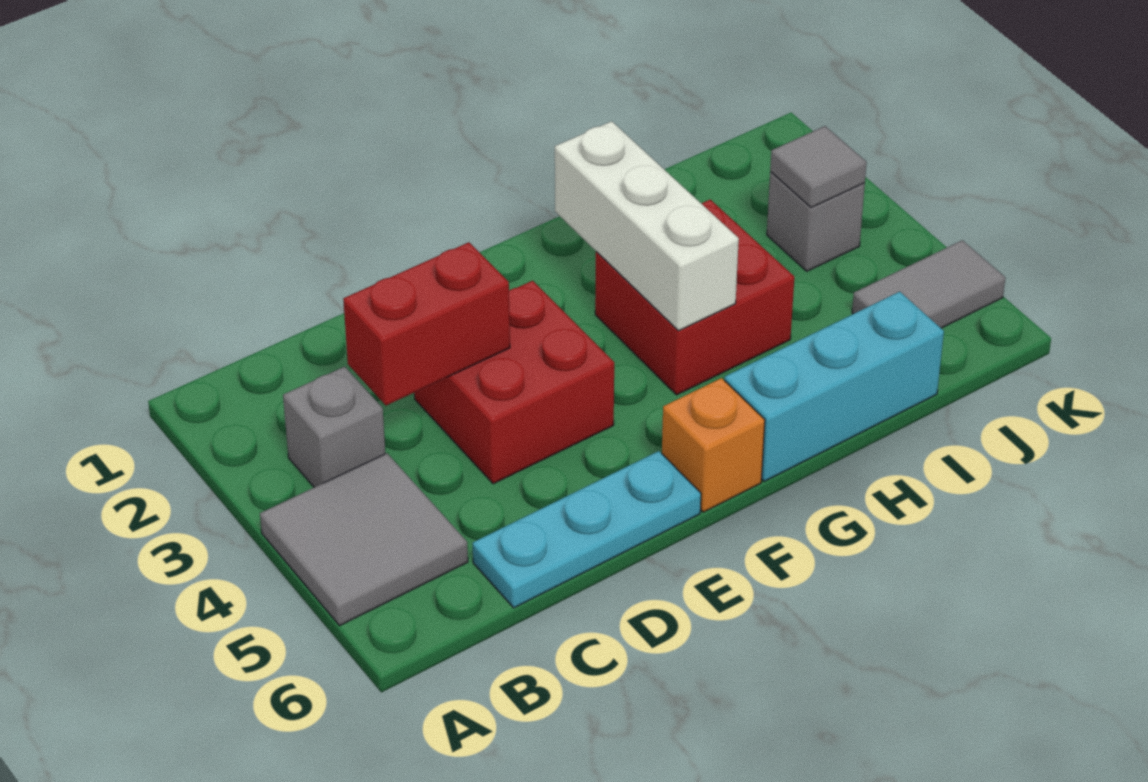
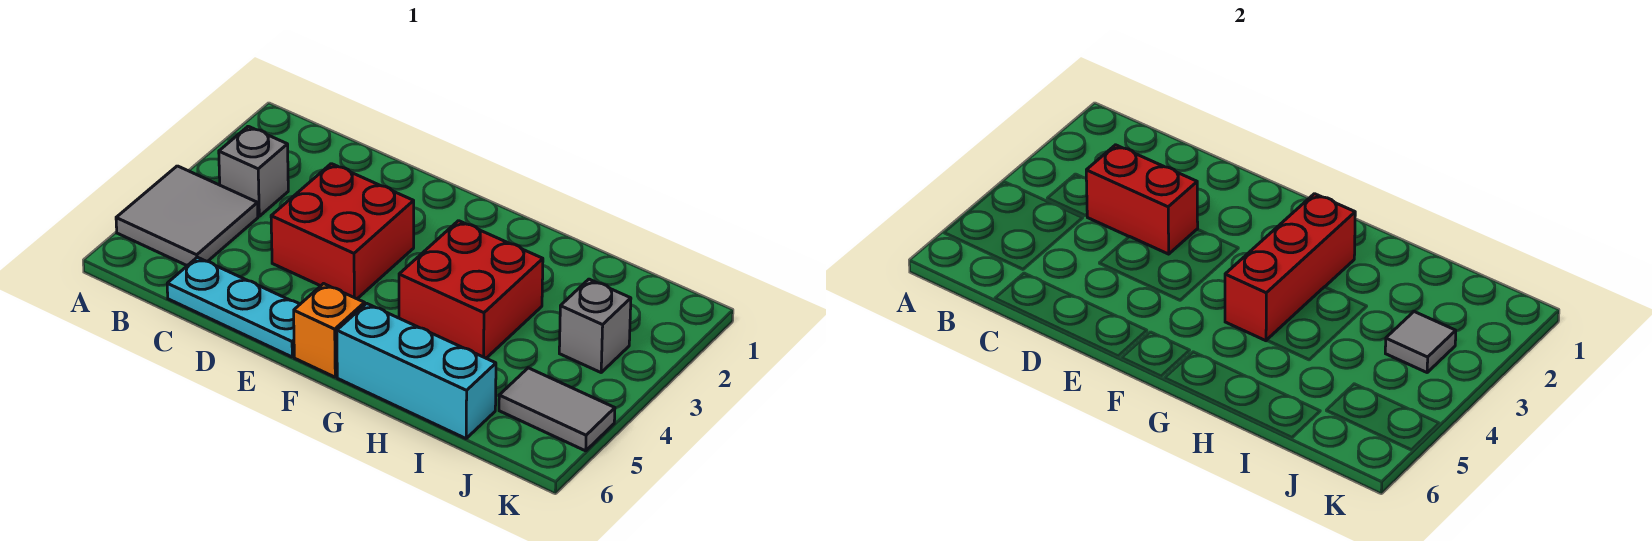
white 1x3 brick [555,121,739,331] -> red 1x3 brick [1225,194,1355,341]

